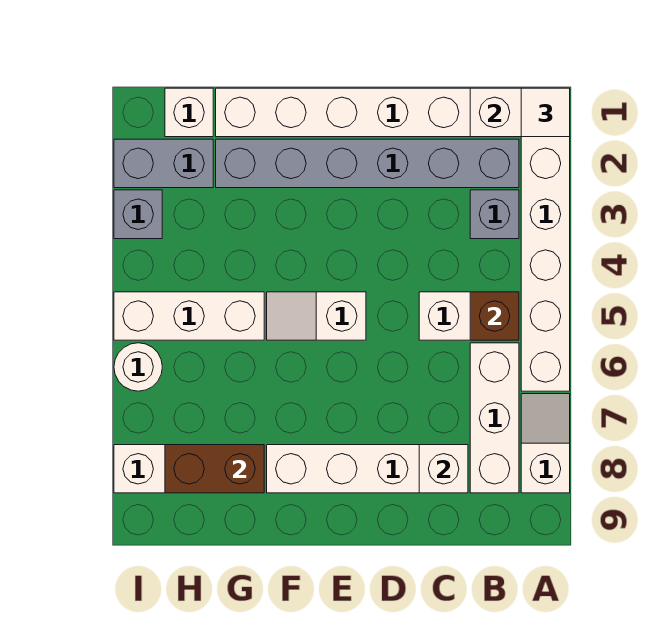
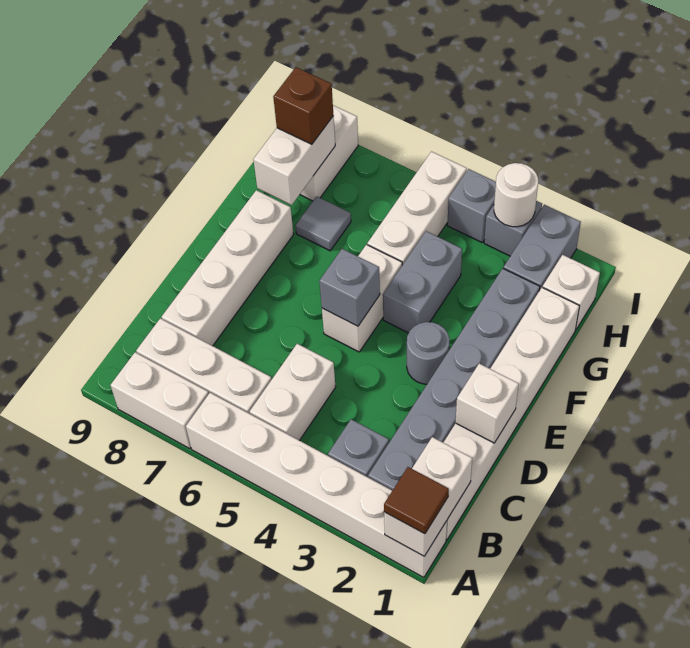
white 1x1 tile [521,88,570,137] -> brown 1x1 tile [384,467,449,534]
white 1x2 slope [521,394,570,493] -> white 1x2 brick [110,352,209,449]
brown 1x1 brick [470,292,519,340] -> brown 1x1 brick moved to [273,67,333,144]
white 1x1 brick [419,445,468,493] -> white 1x1 brick moved to [456,364,519,443]
none -> grey 1x1 round brick [407,322,450,384]
white 1x2 slope [267,292,366,340] -> white 1x2 brick [322,245,402,352]
none -> grey 1x1 brick [319,249,380,326]
none -> grey 1x2 brick [383,231,462,333]
none -> grey 1x1 tile [296,196,351,251]
brown 1x2 brick [165,445,264,493] -> white 1x2 brick [253,116,335,205]
none -> grey 1x1 brick [447,169,496,242]
white 1x1 round brick [114,343,162,391] -> white 1x1 round brick moved to [494,163,538,227]

